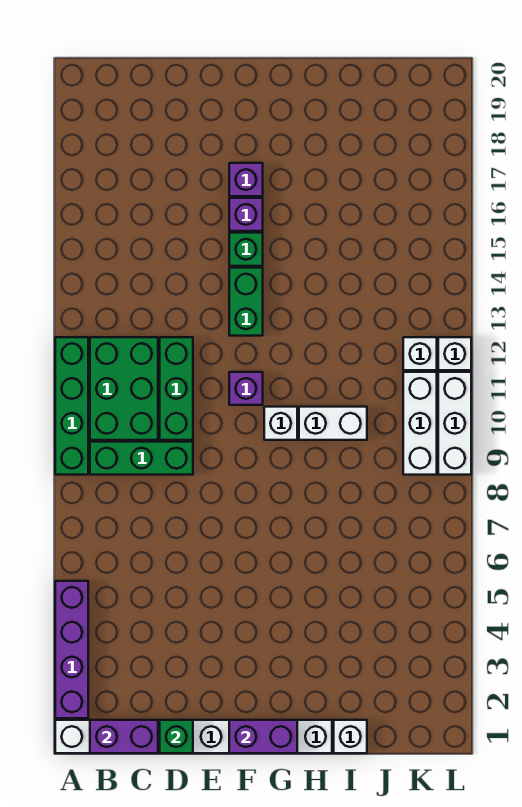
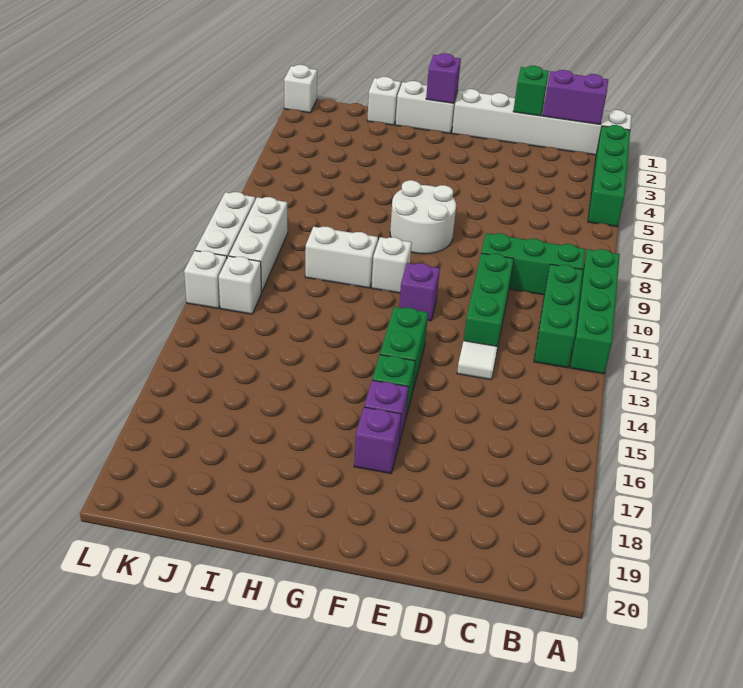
purple 1x4 brick [55,581,88,718] -> green 1x4 brick [588,125,630,227]
green 2x3 brick [90,337,158,440] -> green 1x3 brick [534,264,583,368]
none -> white 1x1 tile [457,341,498,380]
purple 1x2 brick [229,720,297,753] -> purple 1x1 brick [426,53,461,103]
none -> white 2x2 round brick [390,180,456,254]
none -> white 1x1 brick [284,65,317,113]

